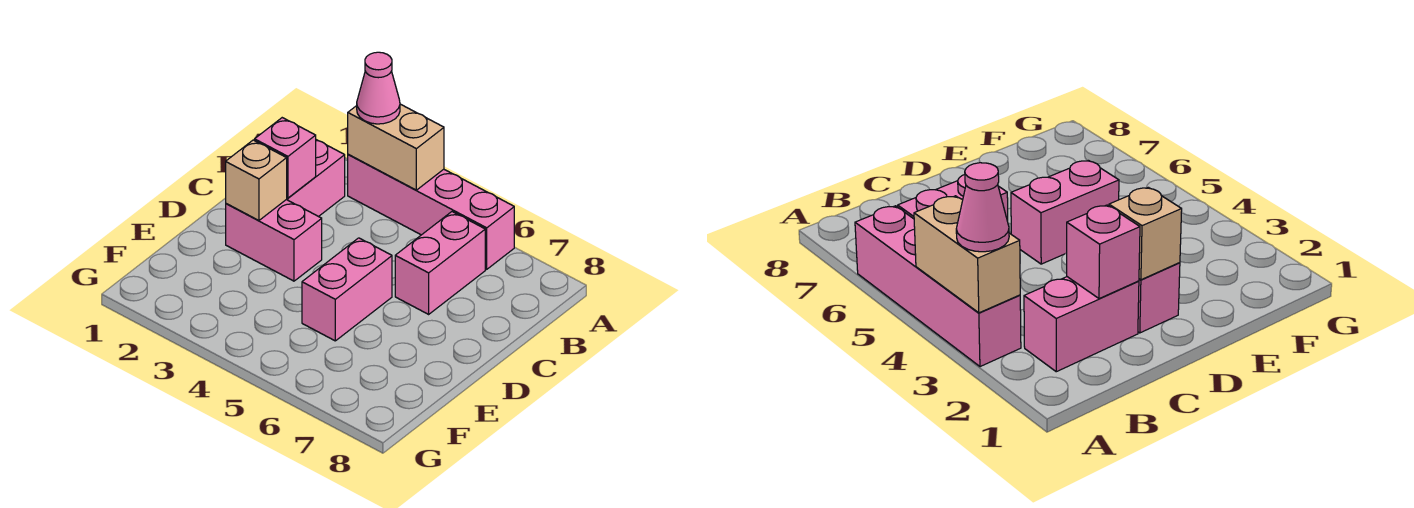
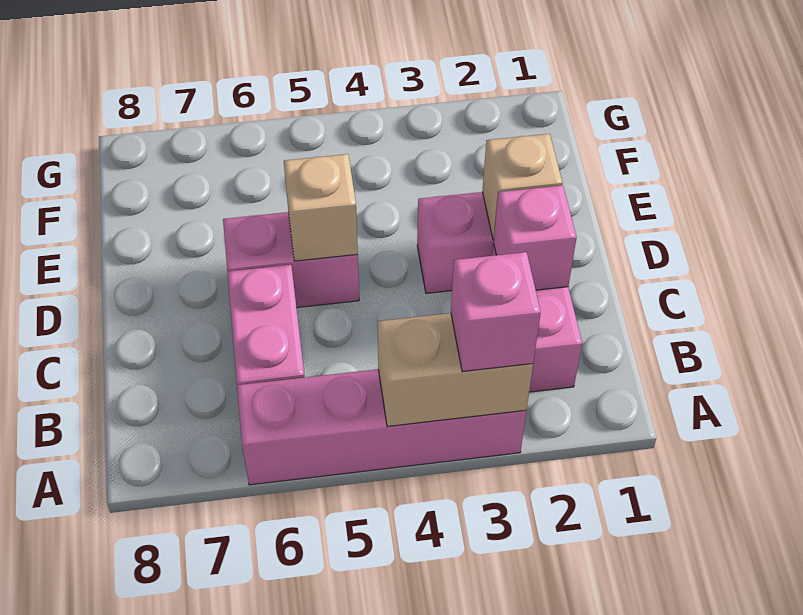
pink 1x1 cone [357,52,400,124] -> pink 1x1 brick [451,252,541,372]
pink 1x2 brick [302,238,392,341] -> pink 1x2 brick turned to [223,212,359,308]
none -> tan 1x1 brick [284,154,358,261]

